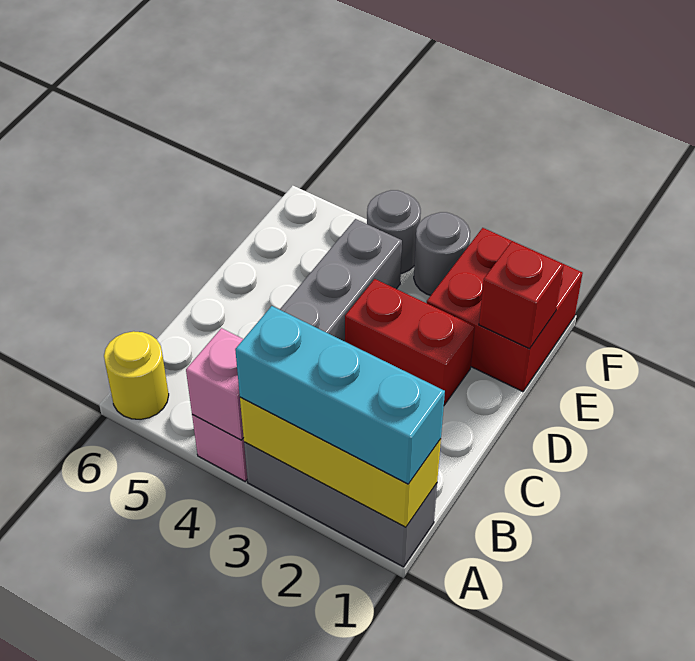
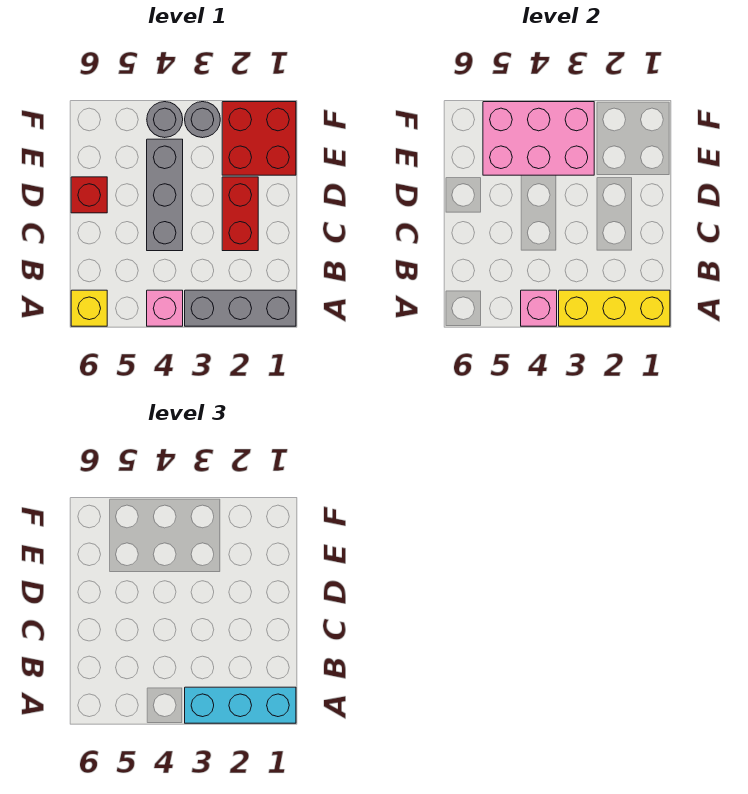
yellow 1x1 round brick [104,331,169,419] -> yellow 1x1 brick [71,290,107,326]
red 1x2 brick [345,279,475,405] -> red 1x2 brick turned to [222,177,258,251]
red 1x1 brick [479,241,564,349] -> red 1x1 brick moved to [71,177,107,213]
none -> pink 2x3 brick [483,102,594,175]

